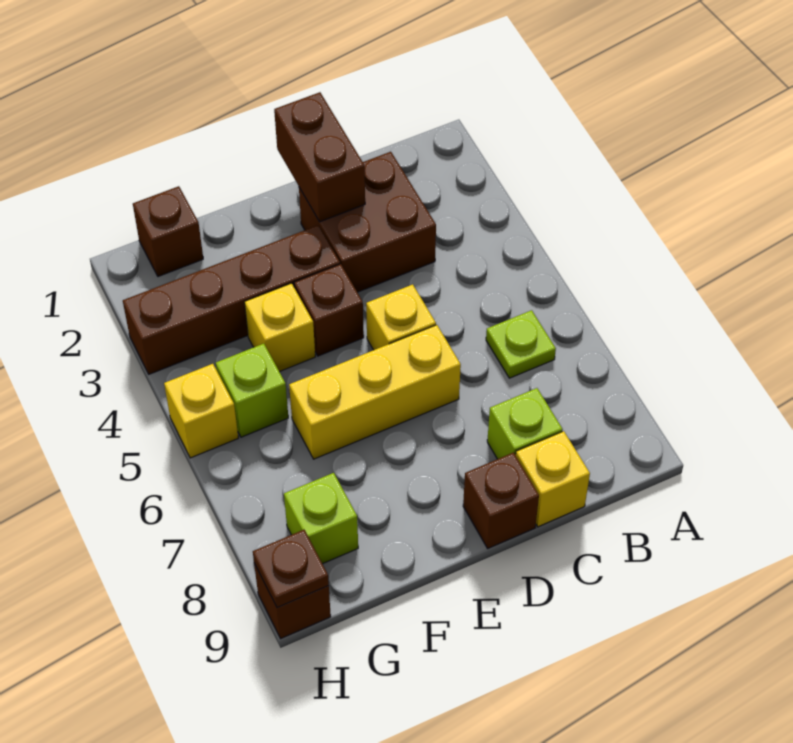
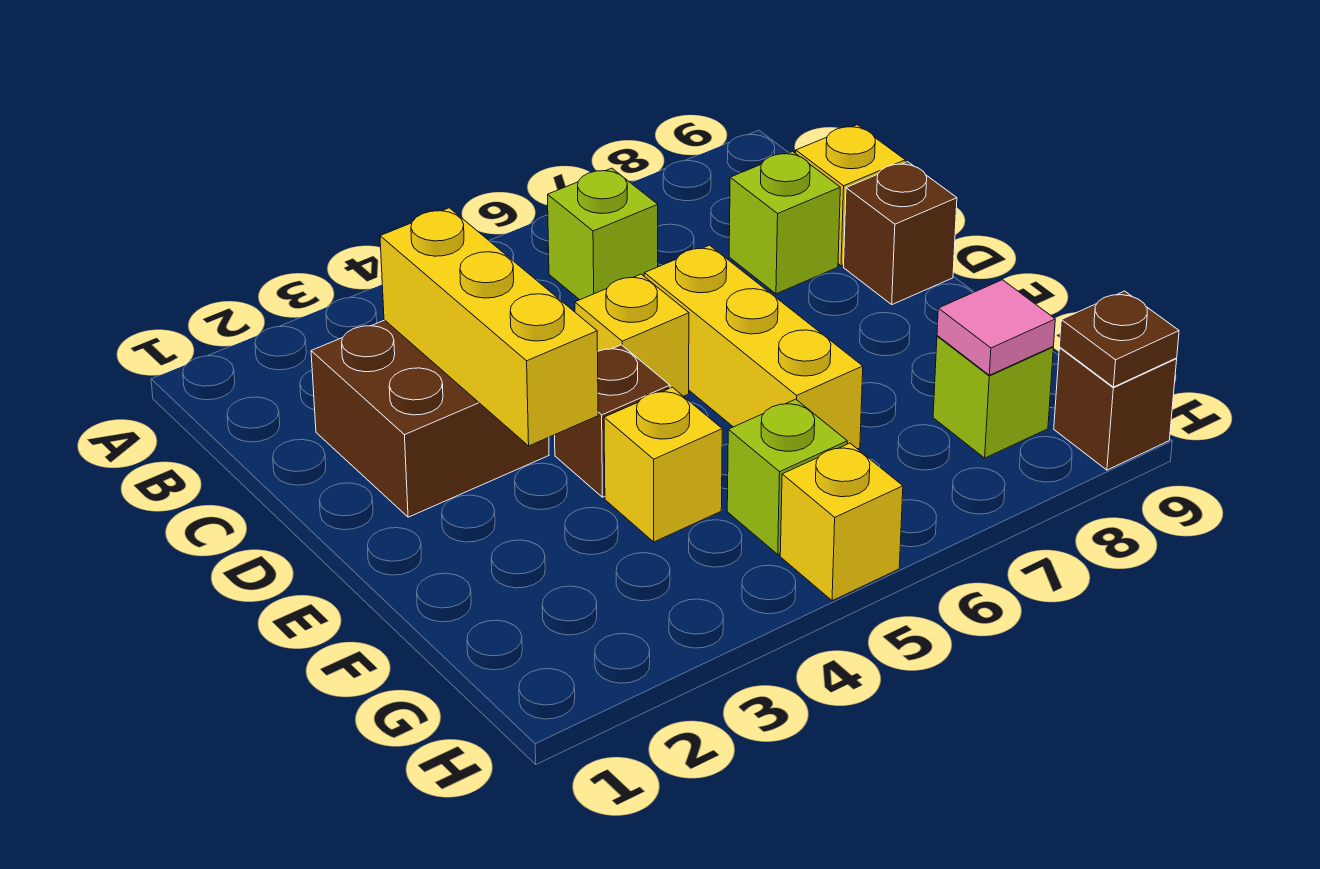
lime 1x1 plate [486,310,556,378] -> lime 1x1 brick [548,168,658,300]
none -> yellow 1x3 brick [380,208,598,446]
brown 1x2 brick [274,92,365,222] -> none
brown 1x4 brick [123,225,340,374] -> none
brown 1x1 brick [133,186,203,277] -> none
none -> pink 1x1 tile [937,280,1055,375]

